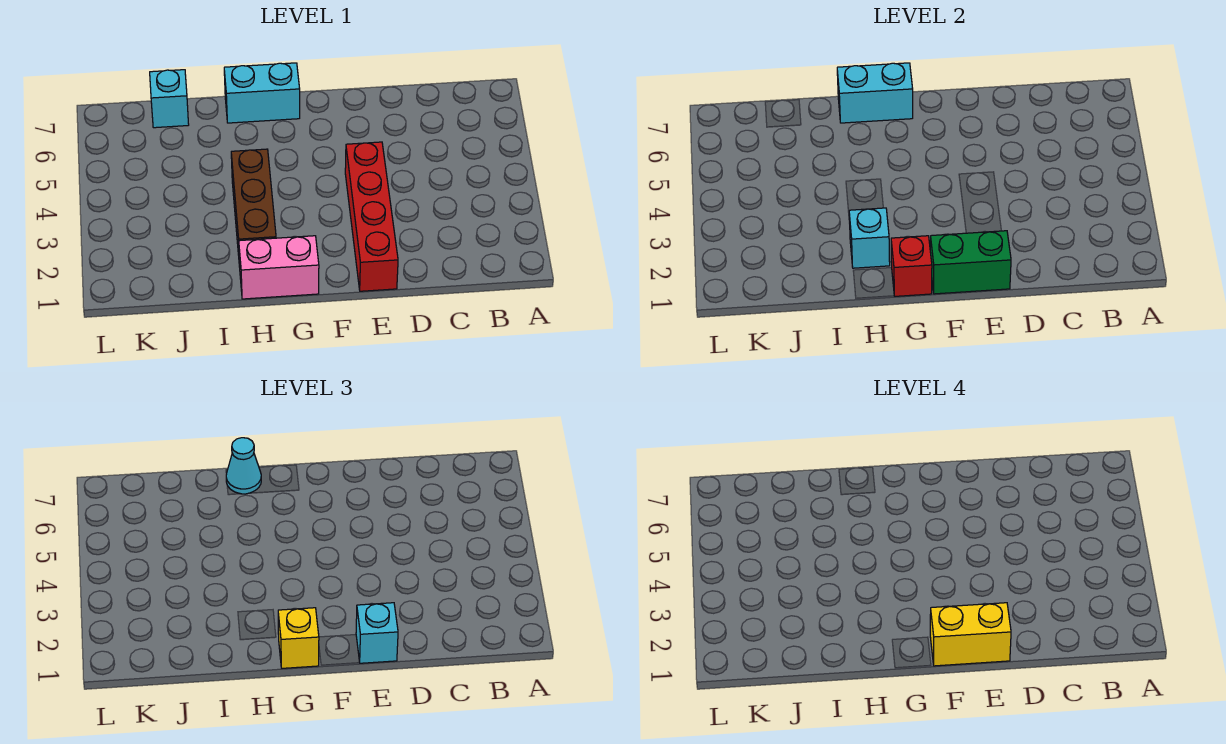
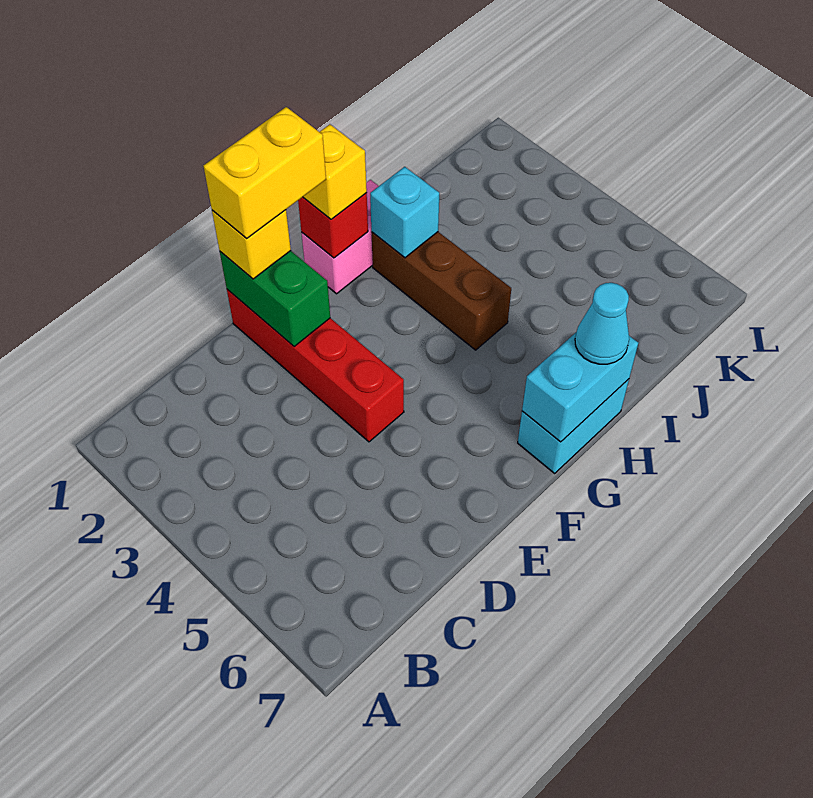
green 1x2 brick [930,231,1011,294] -> green 1x2 brick turned to [220,251,330,347]
cyan 1x1 brick [356,603,398,663] -> yellow 1x1 brick [212,210,291,279]
cyan 1x1 brick [150,70,189,128] -> none

